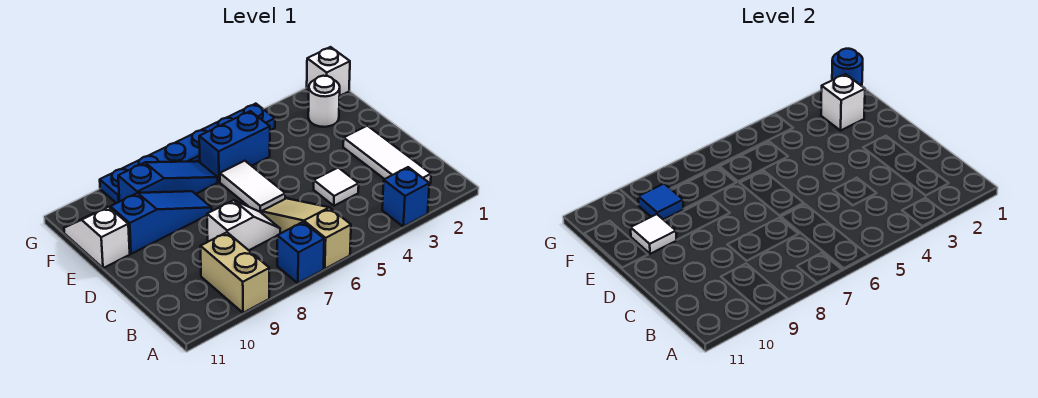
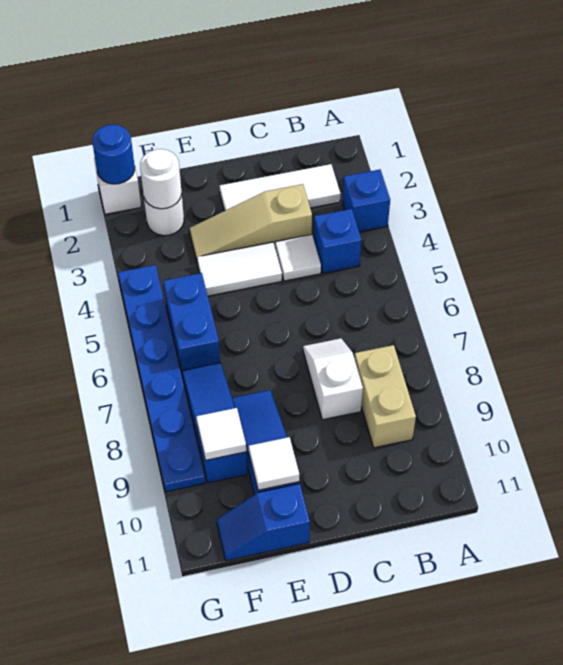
tan 1x3 slope [261,198,351,269] -> tan 1x3 slope moved to [189,184,312,261]
blue 1x1 brick [277,222,324,283] -> blue 1x1 brick moved to [314,209,361,273]
tan 1x2 brick [201,232,269,313] -> tan 1x2 brick turned to [354,345,416,448]
white 1x2 tile [220,161,285,212] -> white 1x2 tile moved to [197,242,282,296]
white 1x2 slope [64,207,130,268] -> blue 1x2 slope [217,484,310,561]
white 1x1 brick [821,74,865,130] -> white 1x1 round brick [140,149,182,209]
blue 1x1 tile [638,184,683,220] -> white 1x1 tile [196,408,246,460]

